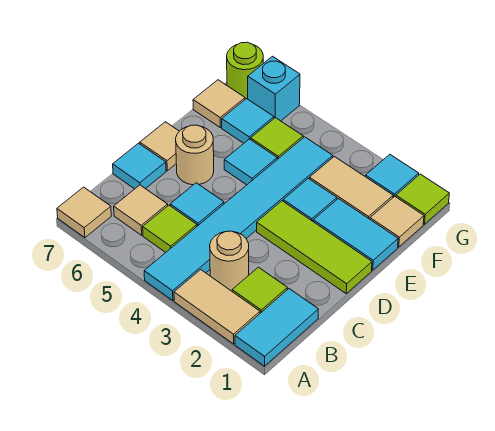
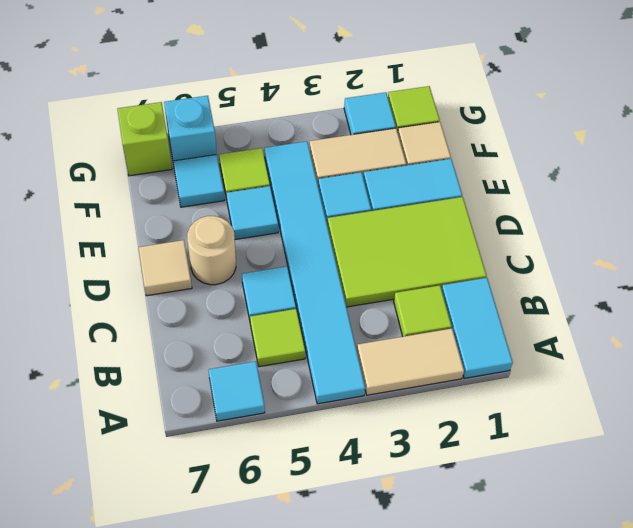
tan 1x1 tile [57,187,111,238] -> none
tan 1x1 round brick [210,231,249,291] -> none
tan 1x1 tile [114,185,168,235] -> none
cyan 1x1 tile [113,143,166,189] -> cyan 1x1 tile moved to [209,361,265,421]
lime 1x3 tile [257,201,372,293] -> lime 2x3 tile [327,197,487,307]
tan 1x1 tile [193,80,245,128] -> none
lime 1x1 round brick [227,42,263,99] -> lime 1x1 brick [117,102,172,176]

